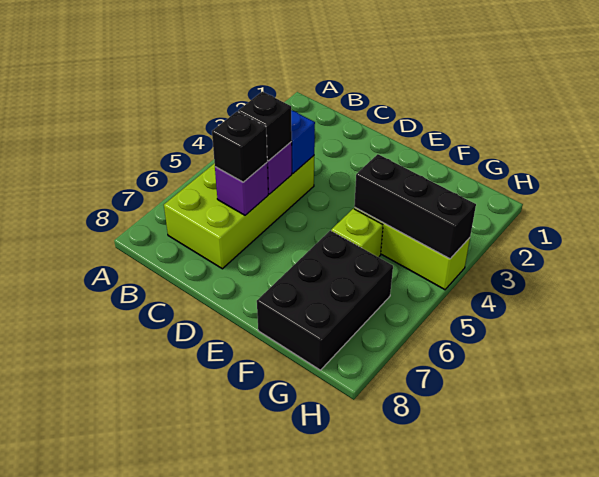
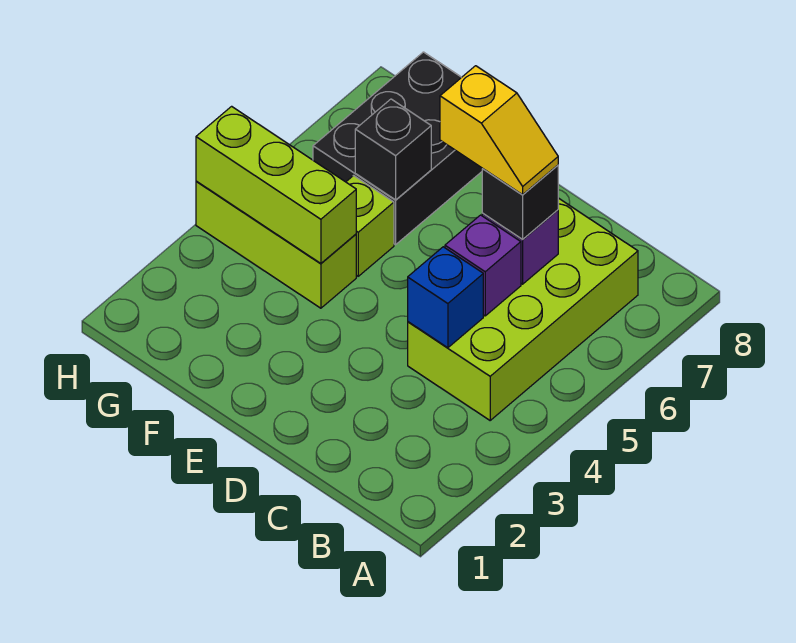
black 1x1 brick [238,92,292,161] -> black 1x1 brick moved to [355,99,431,200]
none -> yellow 1x2 slope [440,66,558,195]
black 1x3 brick [354,154,476,259] -> lime 1x3 brick [196,106,356,263]

